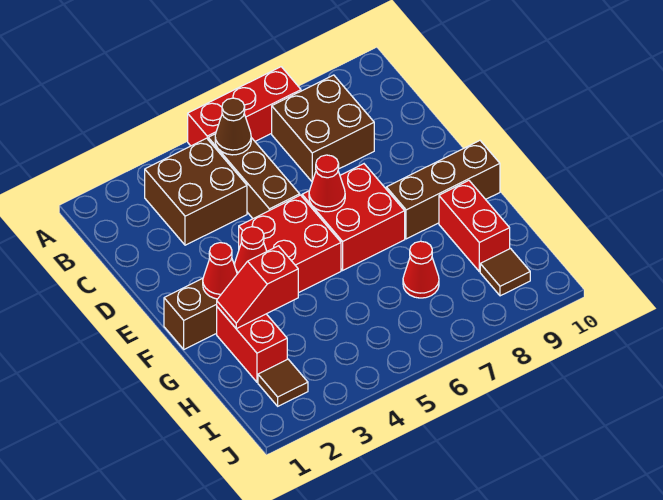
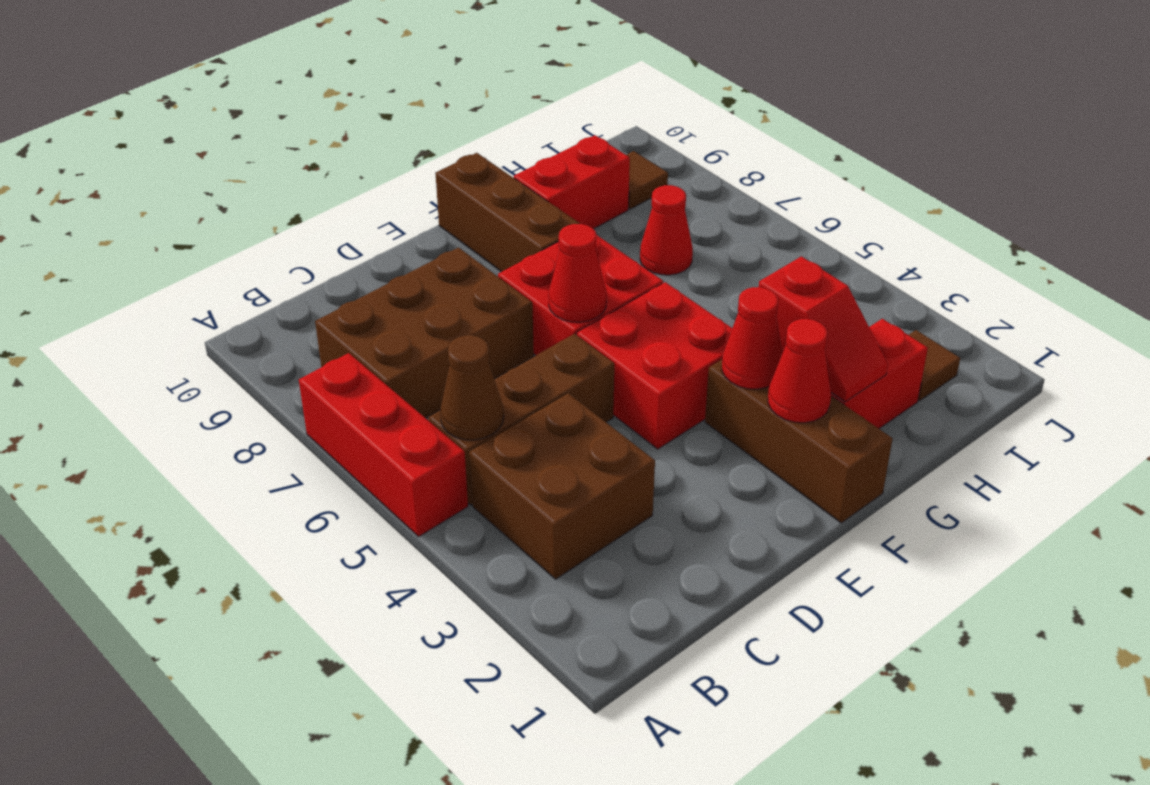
brown 2x2 brick [272,75,374,181] -> brown 2x3 brick [315,248,534,418]

